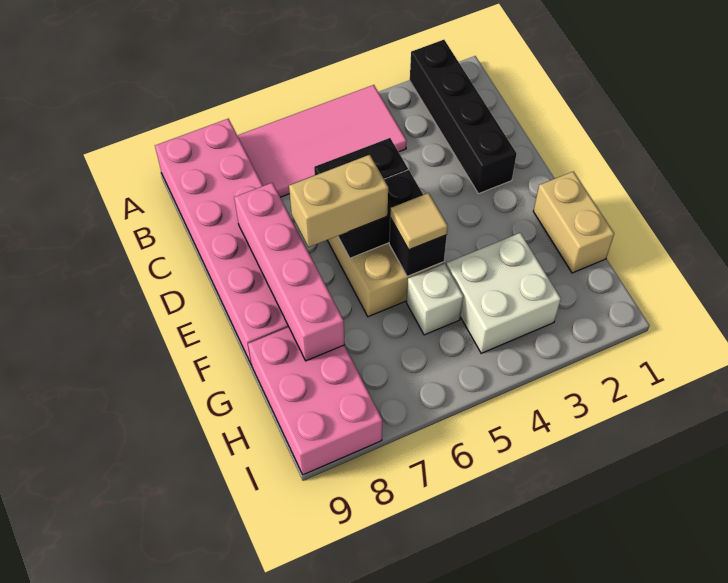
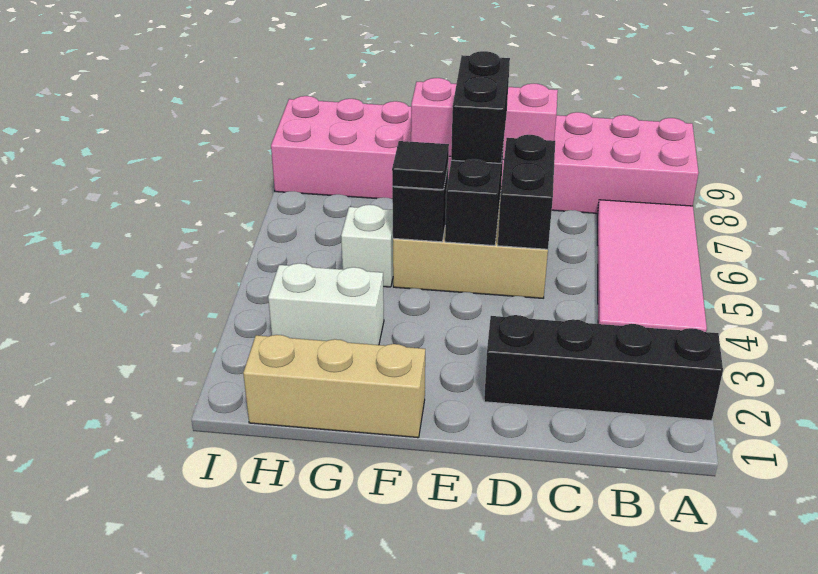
pink 1x4 brick [234,183,344,361] -> pink 1x3 brick [411,78,558,160]
tan 1x2 brick [289,155,388,247] -> black 1x2 brick [451,51,510,163]
tan 1x2 brick [533,171,614,273] -> tan 1x3 brick [243,335,425,438]
tan 1x1 tile [390,193,448,250] -> black 1x1 tile [392,141,449,190]
white 2x2 brick [446,233,561,353] -> white 1x2 brick [268,263,384,345]

